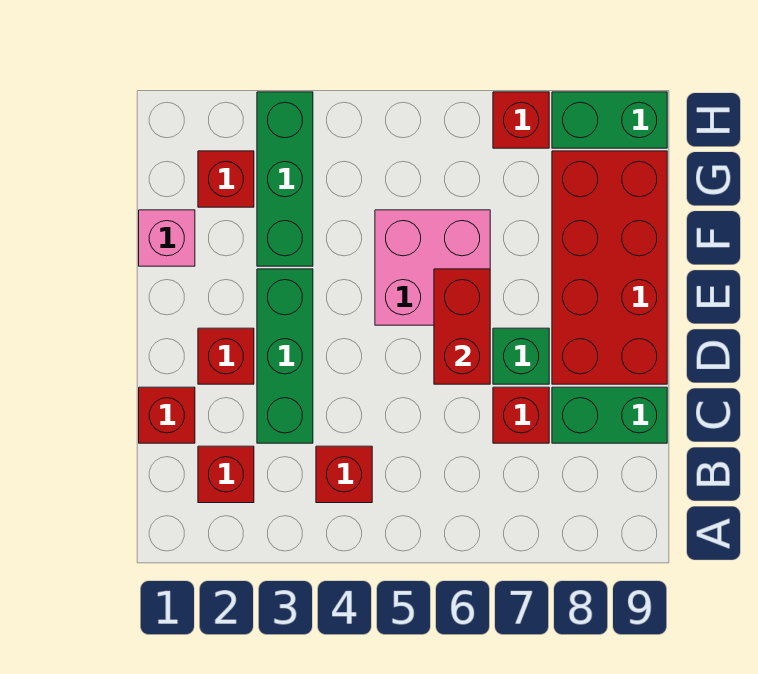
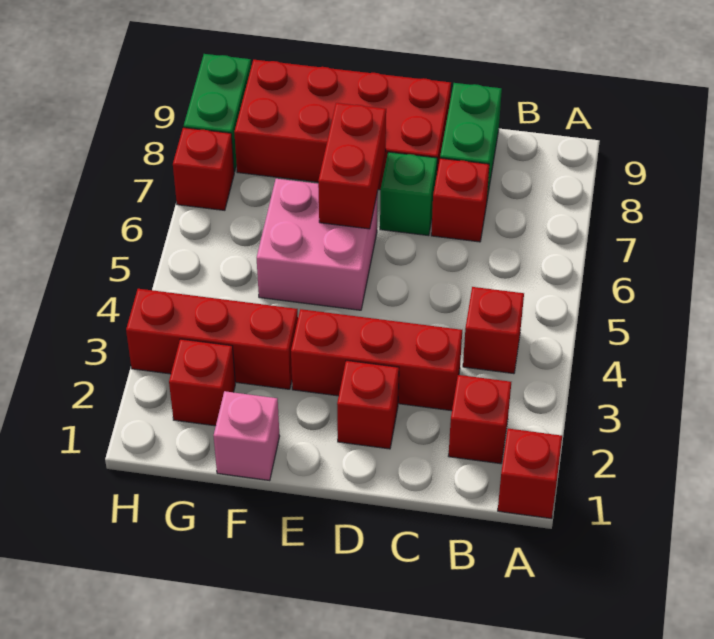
red 1x1 brick [139,387,195,443] -> red 1x1 brick moved to [498,429,562,519]
green 1x3 brick [257,269,313,443] -> red 1x3 brick [291,309,462,411]
red 1x2 brick [434,269,490,384] -> red 1x2 brick turned to [318,103,386,229]
green 1x3 brick [257,92,313,266] -> red 1x3 brick [126,289,298,389]

